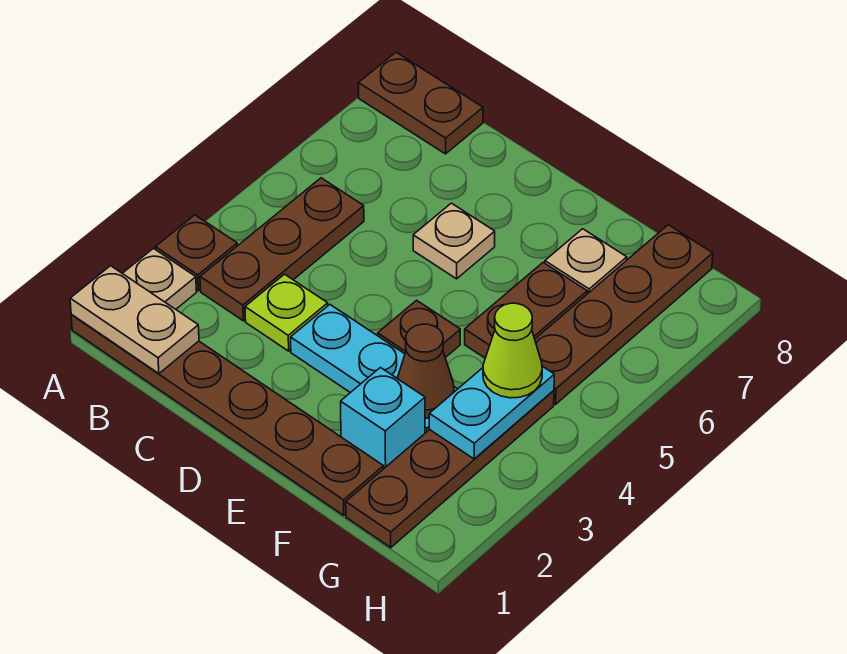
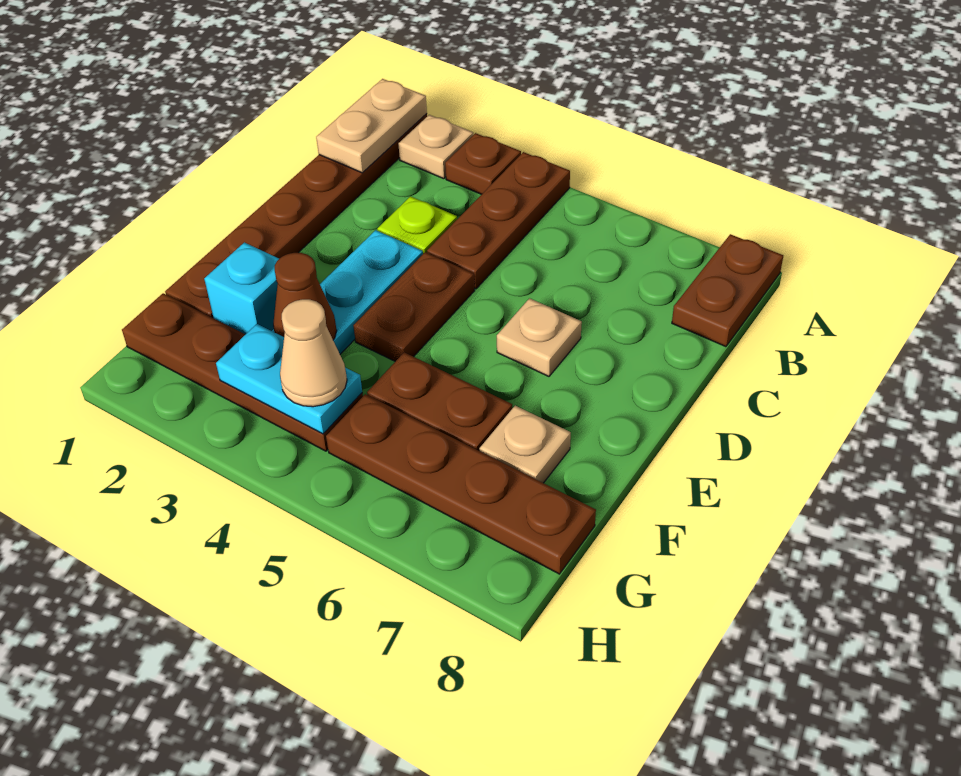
brown 1x3 plate [200,178,364,321] -> brown 1x3 plate turned to [427,152,570,289]
brown 1x1 plate [378,300,460,358] -> brown 1x2 plate [353,252,475,361]
lime 1x1 cone [483,303,542,398] -> tan 1x1 cone [280,299,347,407]

